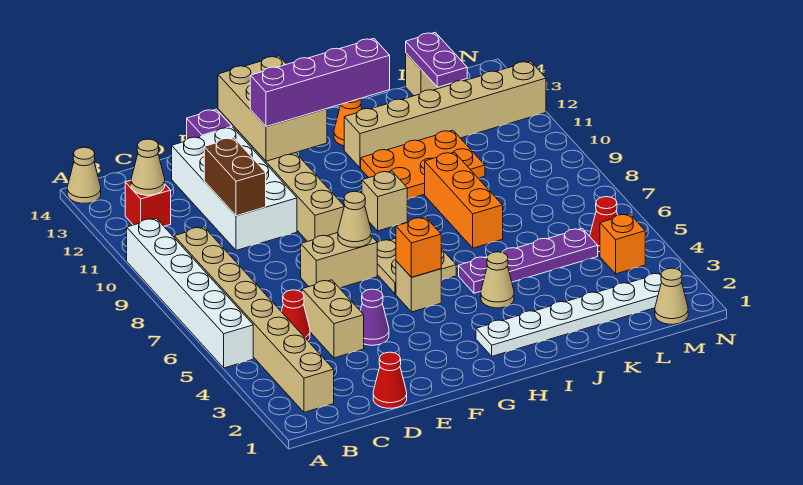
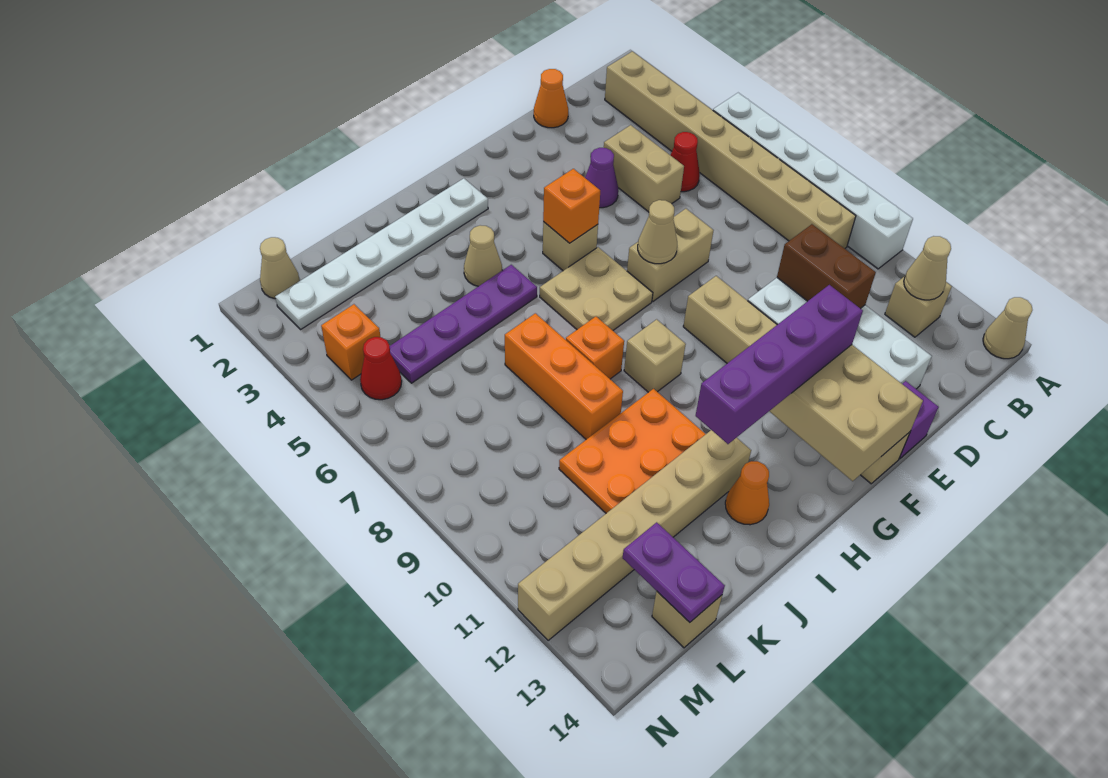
red 1x1 brick [125,180,171,226] -> tan 1x1 brick [885,276,952,337]
red 1x1 cone [373,352,407,408] -> orange 1x1 cone [534,69,568,128]
none -> orange 1x1 brick [566,317,624,379]

